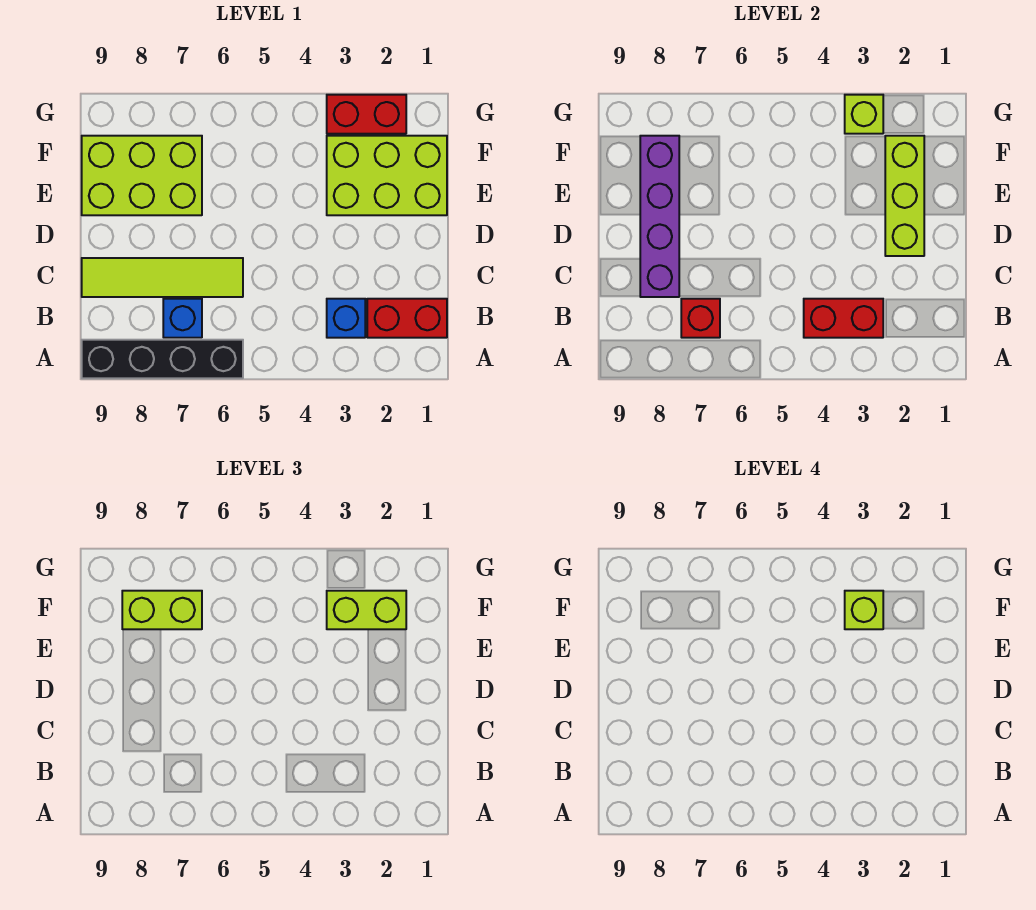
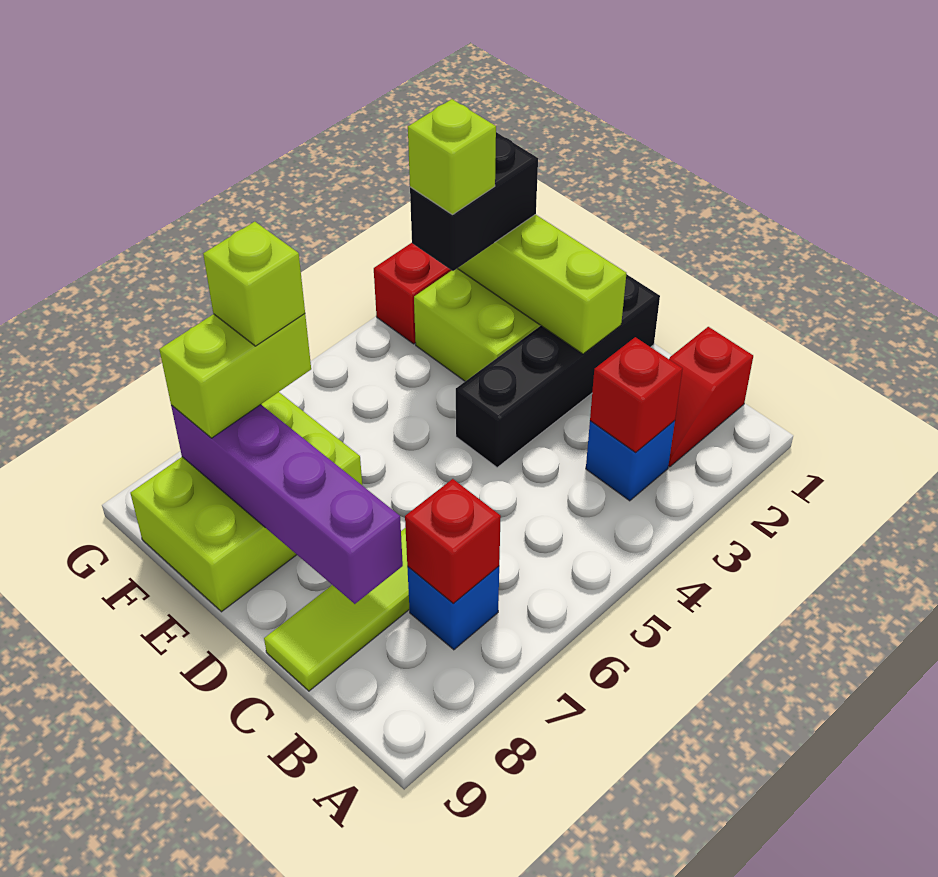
black 1x4 brick [82,340,243,378] -> black 1x4 brick moved to [456,274,660,467]
red 1x2 brick [367,299,447,338] -> red 1x2 slope [668,327,753,467]
red 1x2 brick [804,299,883,338] -> red 1x1 brick [590,337,683,452]
lime 1x2 brick [327,591,406,629] -> black 1x2 brick [410,132,538,271]
lime 1x1 brick [845,95,883,134] -> lime 1x1 brick moved to [203,222,305,346]

